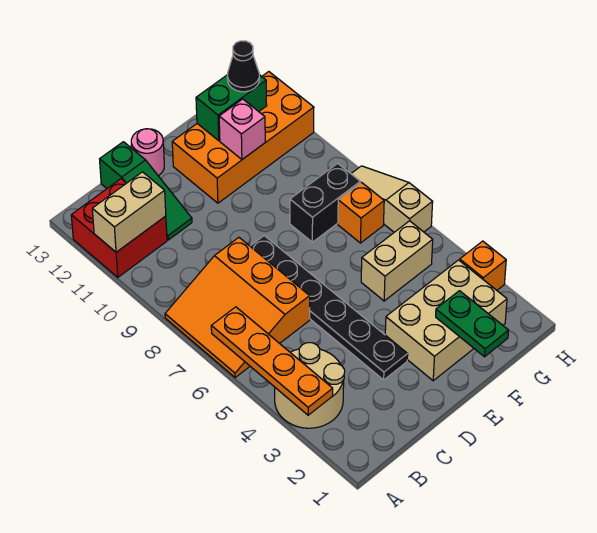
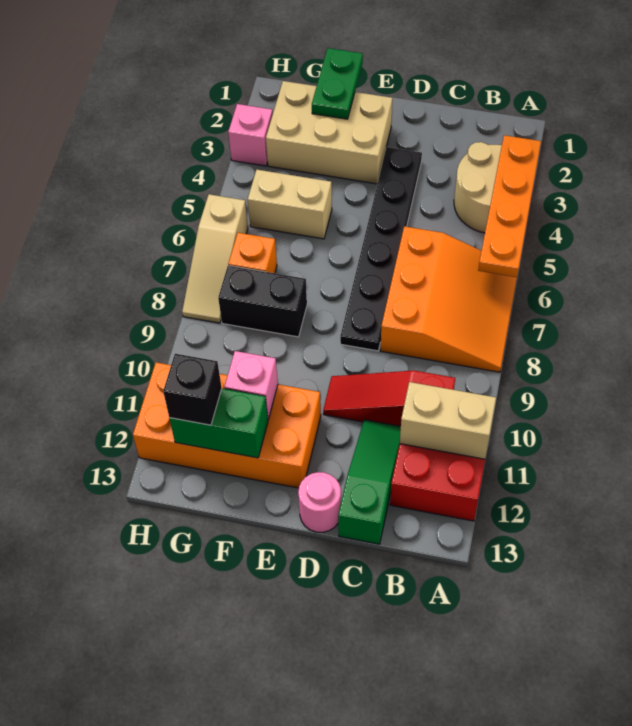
none -> red 1x3 slope [323,370,455,426]
black 1x1 cone [227,41,259,92] -> black 1x1 brick [163,354,222,425]
orange 1x1 brick [460,241,506,290] -> pink 1x1 brick [228,104,273,166]

